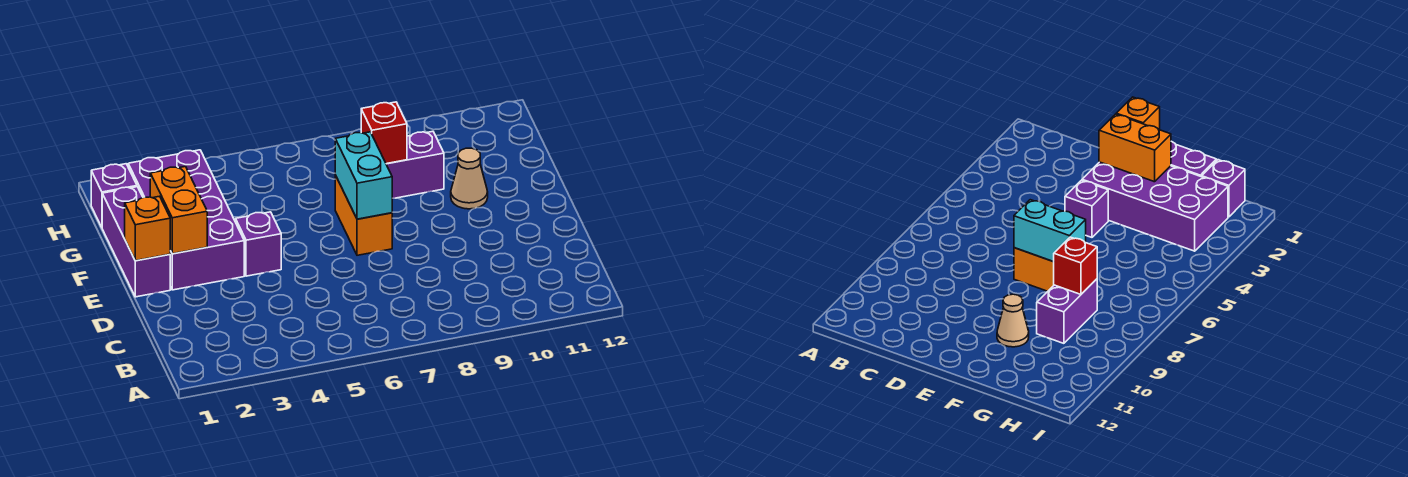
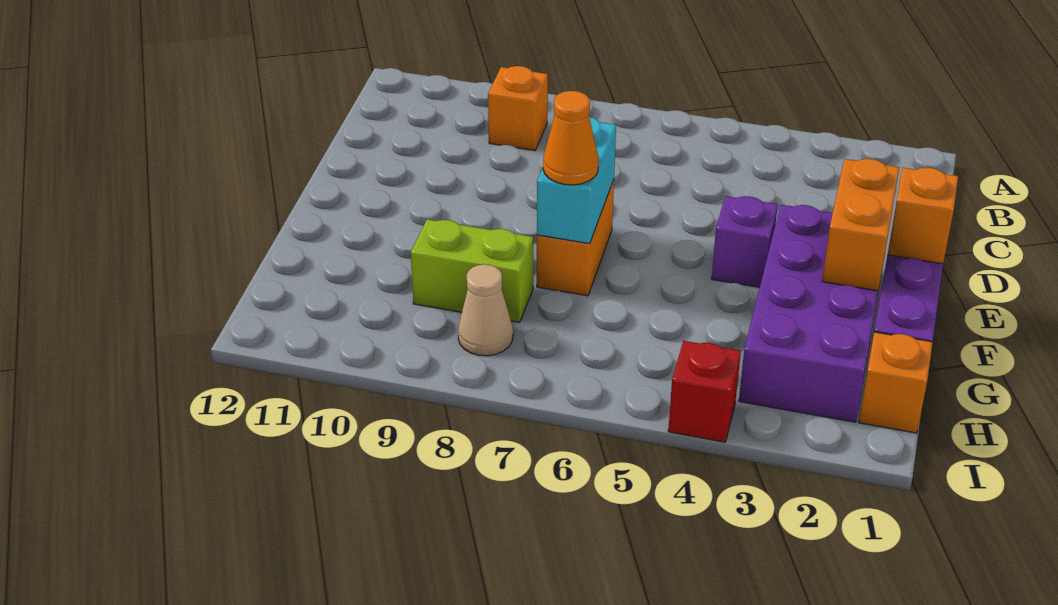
none -> orange 1x1 brick [488,66,548,150]
none -> orange 1x1 cone [543,91,599,185]
tan 1x1 cone [451,148,488,209] -> tan 1x1 cone moved to [458,264,513,356]
purple 1x2 brick [386,131,444,198] -> lime 1x2 brick [411,219,533,322]
red 1x1 brick [361,102,407,164] -> red 1x1 brick moved to [668,341,741,442]
purple 1x1 brick [91,164,137,227] -> orange 1x1 brick [859,332,933,433]

